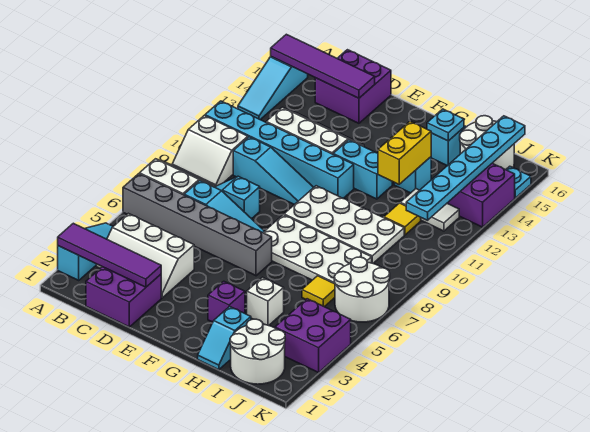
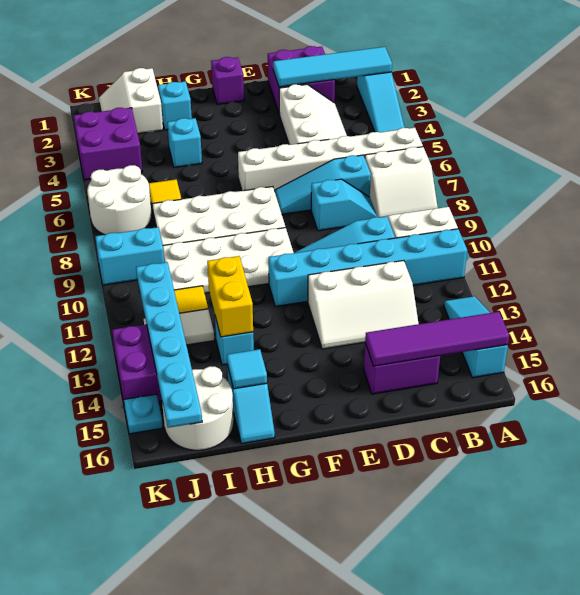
purple 1x4 tile [58,223,161,287] -> cyan 1x4 tile [273,47,392,87]
grey 1x6 brick [123,174,272,276] -> white 1x6 brick [238,128,423,191]
white 2x3 slope [96,213,194,298] -> white 2x3 slope turned to [279,84,347,145]
purple 2x2 brick [315,50,391,123] -> purple 1x2 brick [364,343,440,394]
cyan 1x2 brick [333,140,392,199] -> cyan 1x2 brick moved to [95,227,164,285]
purple 1x1 brick [208,281,245,322] -> purple 1x1 brick moved to [211,57,244,104]
white 1x1 brick [247,277,284,326] -> cyan 1x1 brick [167,118,202,167]
cyan 1x1 plate [427,109,464,141] -> cyan 1x1 tile [227,349,267,389]
white 2x2 round brick [230,319,285,384] -> white 2x2 slope [99,68,163,134]

